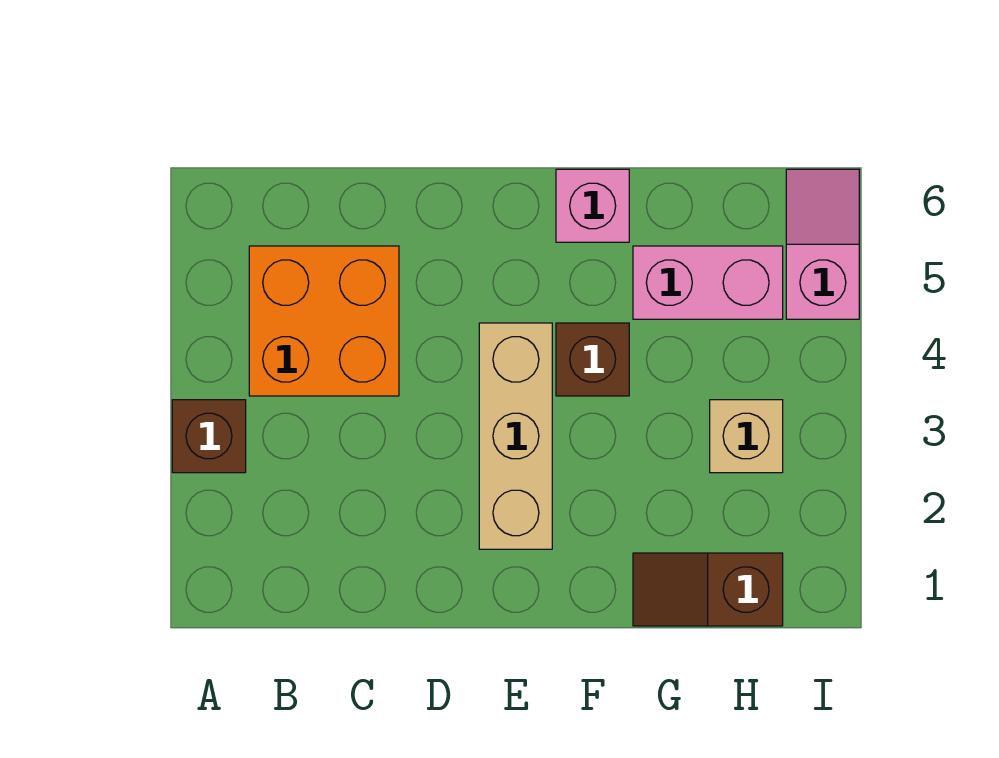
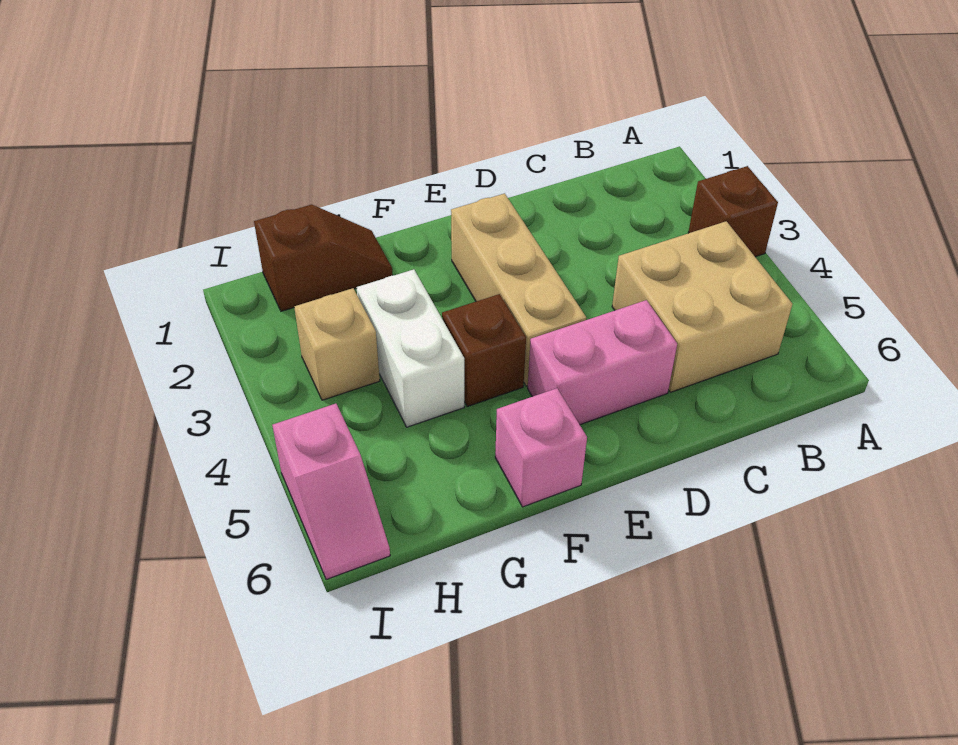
orange 2x2 brick [249,246,399,396] -> tan 2x2 brick [612,221,792,392]
none -> white 1x2 brick [356,269,464,427]
pink 1x2 brick [633,246,783,319] -> pink 1x2 brick moved to [528,300,677,425]

